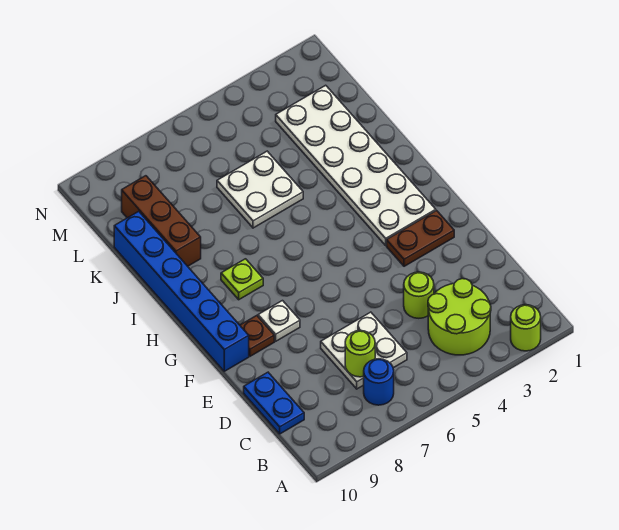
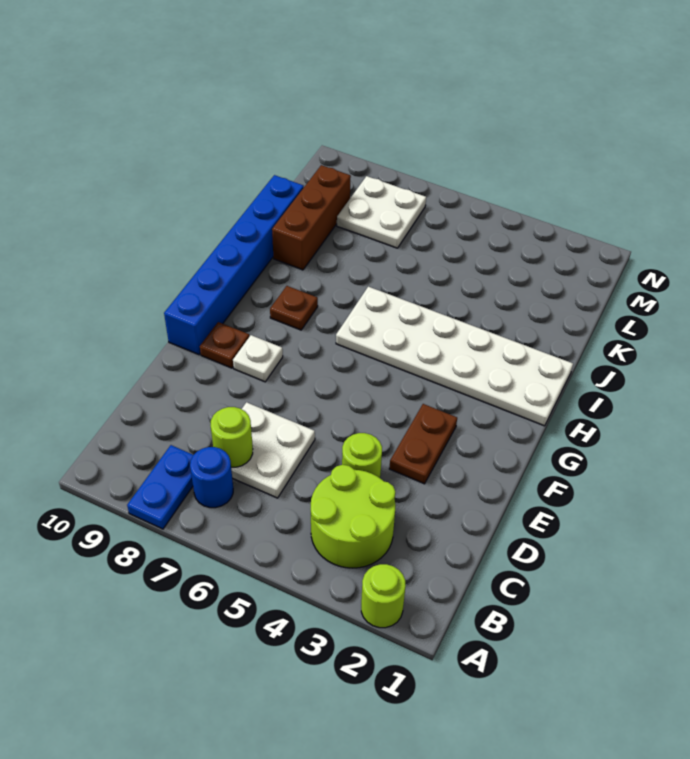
blue 1x2 plate [244,372,304,434] -> blue 1x2 plate moved to [127,445,193,529]
brown 1x2 plate [387,211,454,266] -> brown 1x2 plate turned to [389,404,457,484]
white 2x6 plate [276,85,436,245] -> white 2x6 plate turned to [336,287,573,426]
lime 1x1 plate [221,259,263,300] -> brown 1x1 plate [270,286,318,330]
white 2x2 plate [217,151,303,228] -> white 2x2 plate moved to [337,176,426,248]

